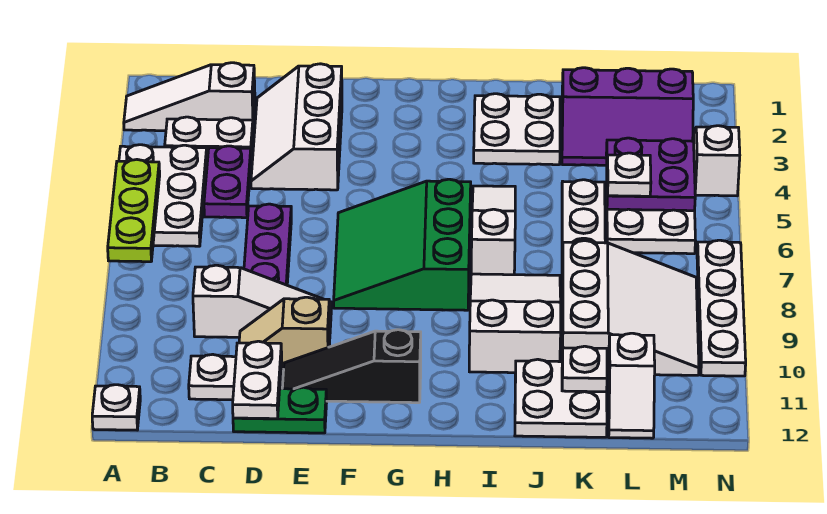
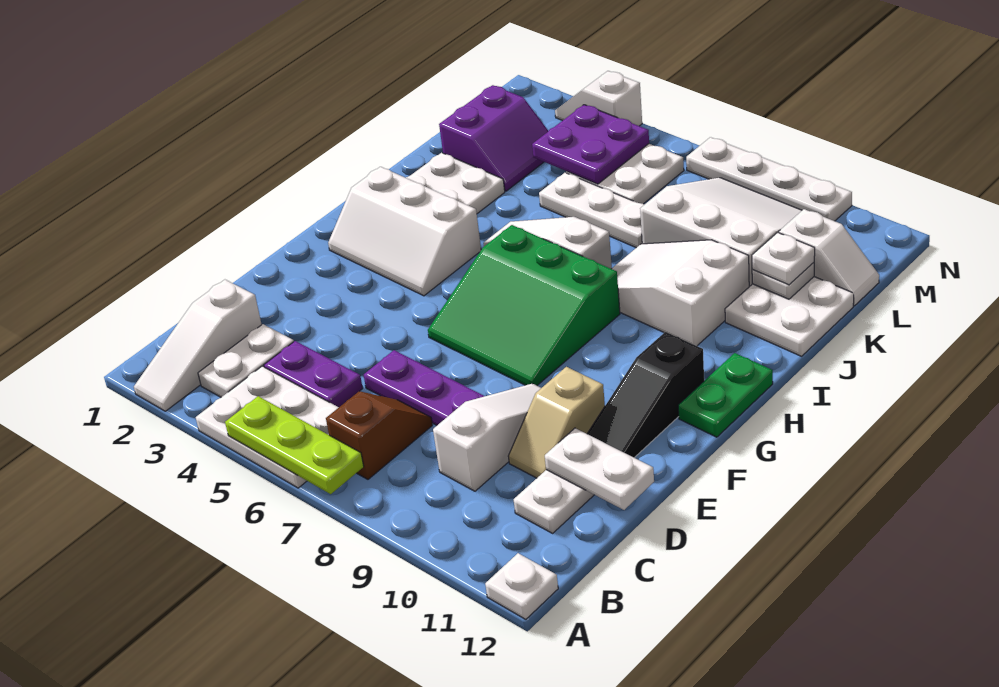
none -> brown 1x2 slope [326,391,432,479]
white 2x3 slope [251,64,342,190] -> white 2x3 slope moved to [328,167,481,296]
green 1x2 plate [233,387,327,433] -> green 1x2 plate moved to [678,353,773,437]
purple 2x3 slope [562,68,693,165] -> purple 2x2 slope [439,85,548,191]
white 1x1 plate [607,153,651,196] -> white 1x1 plate moved to [752,232,815,285]

